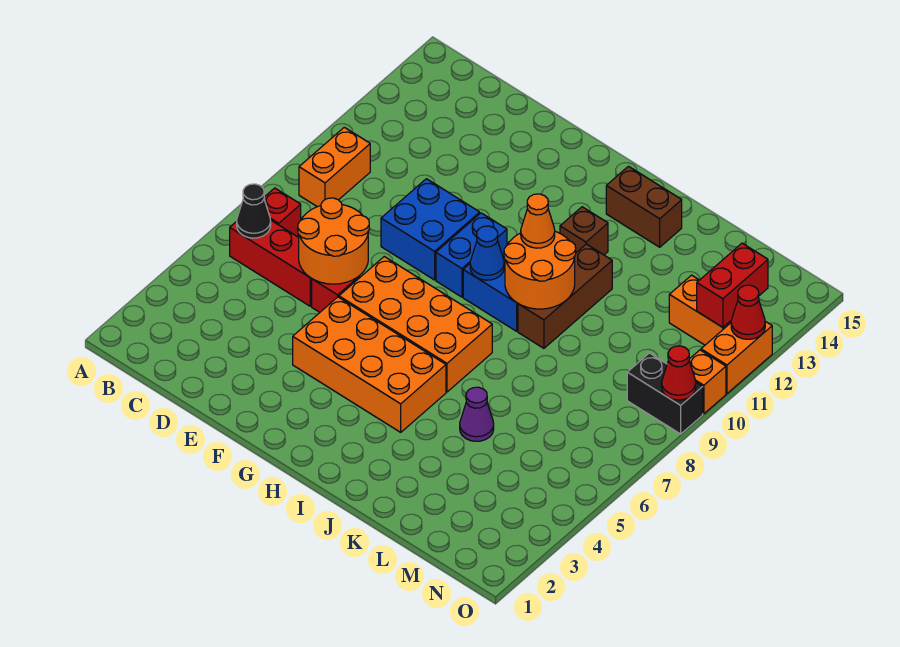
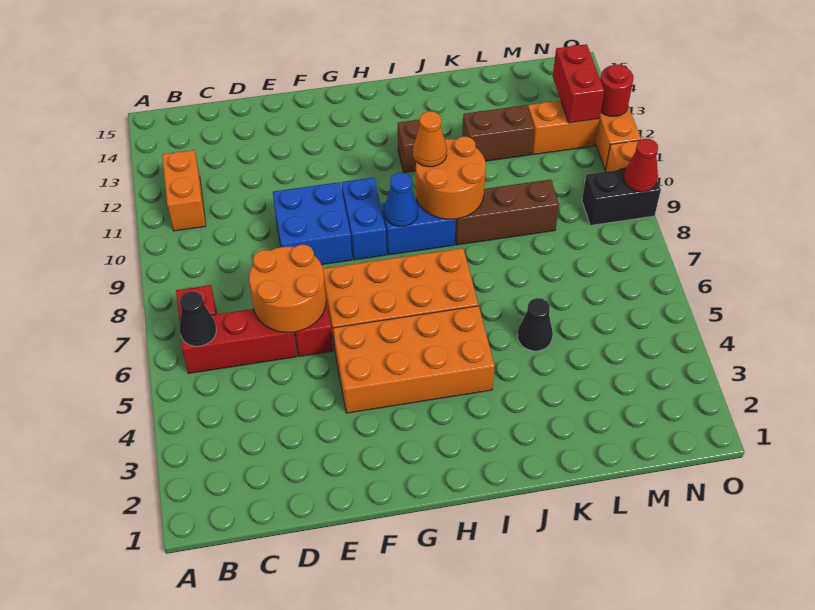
orange 1x2 brick [299,127,370,207] -> orange 1x2 brick moved to [162,150,206,231]
brown 1x2 brick [606,166,682,247] -> brown 1x2 brick moved to [462,105,534,161]
brown 1x3 brick [518,244,612,348] -> brown 1x3 brick turned to [455,179,559,245]
purple 1x1 cone [460,387,494,441] -> black 1x1 cone [517,298,553,351]
red 1x1 cone [731,285,765,339] -> red 1x1 round brick [600,64,633,116]

